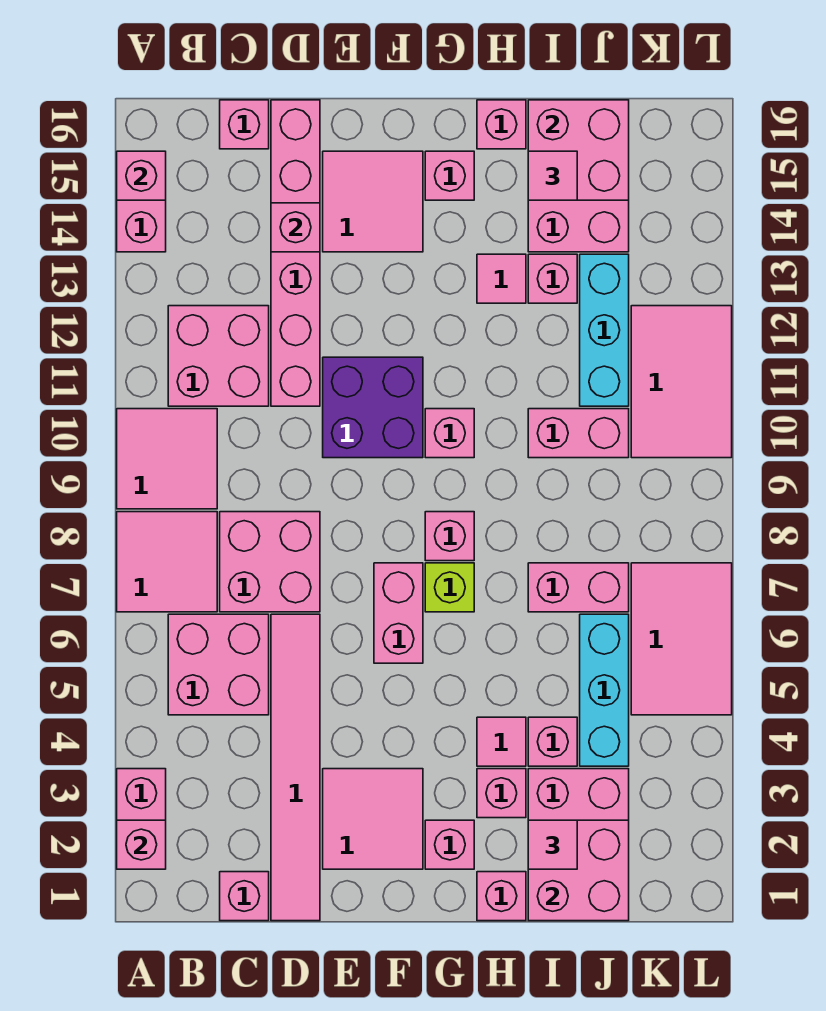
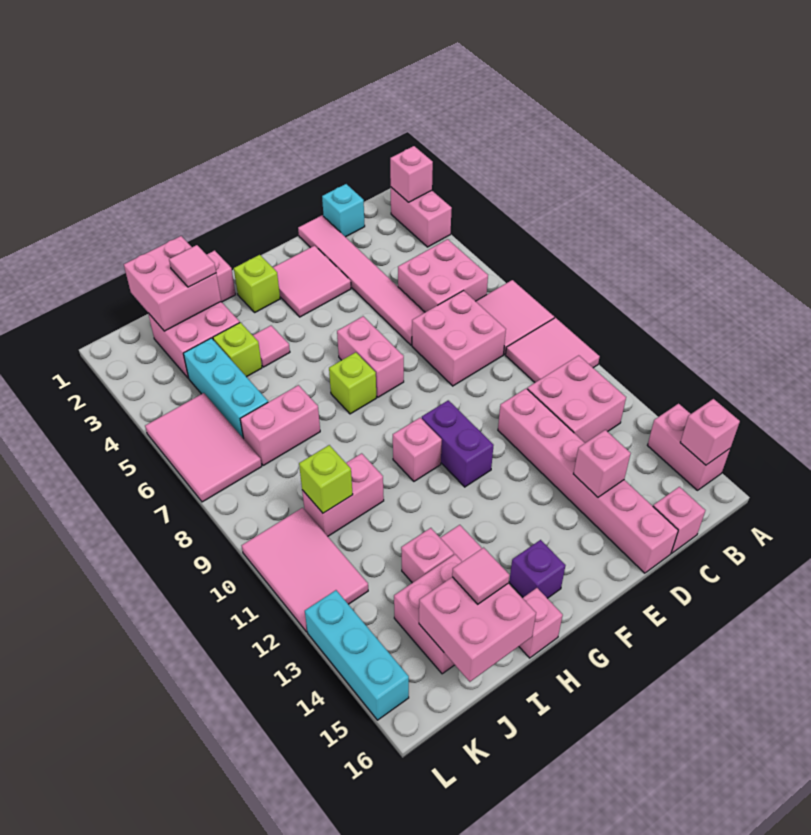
pink 1x1 brick [220,872,269,921] -> cyan 1x1 brick [322,184,365,237]
purple 2x2 brick [323,357,423,458] -> purple 1x2 brick [422,400,494,487]
pink 2x2 tile [323,151,423,252] -> none
pink 1x1 brick [425,820,474,869] -> lime 1x1 brick [234,255,280,312]
pink 1x1 brick [425,512,474,561] -> none
pink 1x1 brick [425,151,474,200] -> purple 1x1 brick [509,540,565,598]
pink 1x1 brick [477,769,526,818] -> none
pink 1x1 brick [528,717,577,766] -> lime 1x1 brick [213,322,262,377]
none -> lime 1x1 brick [299,445,353,513]
cyan 1x3 brick [580,254,629,406] -> cyan 1x3 brick moved to [305,590,409,720]

